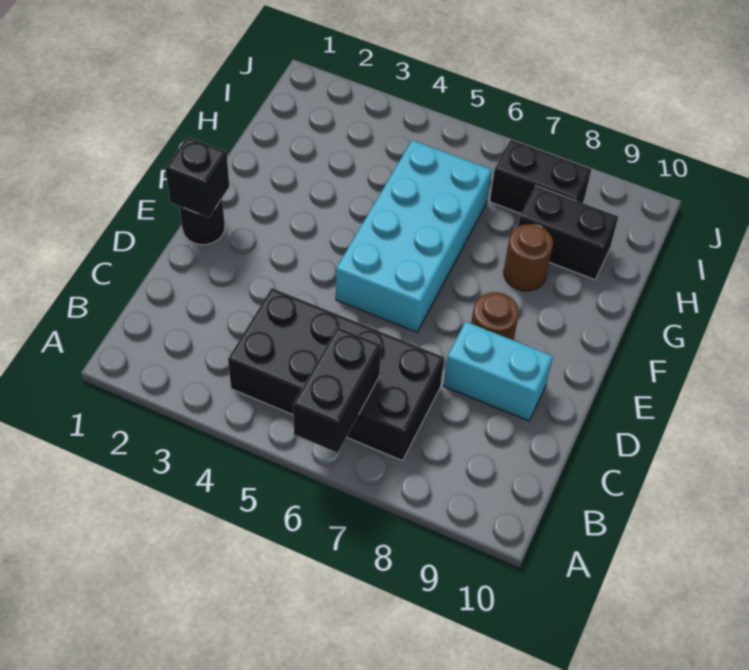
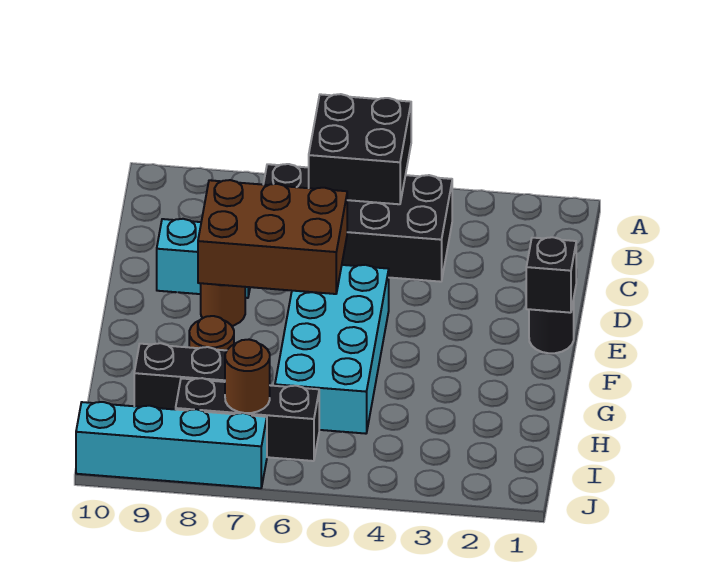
black 1x2 brick [293,327,381,453] -> black 2x2 brick [309,94,411,204]
none -> brown 2x3 brick [198,180,347,294]
black 1x2 brick [490,140,591,213] -> black 1x3 brick [176,378,319,461]
none -> brown 1x1 round brick [225,340,270,413]
none -> cyan 1x4 brick [76,402,267,488]

